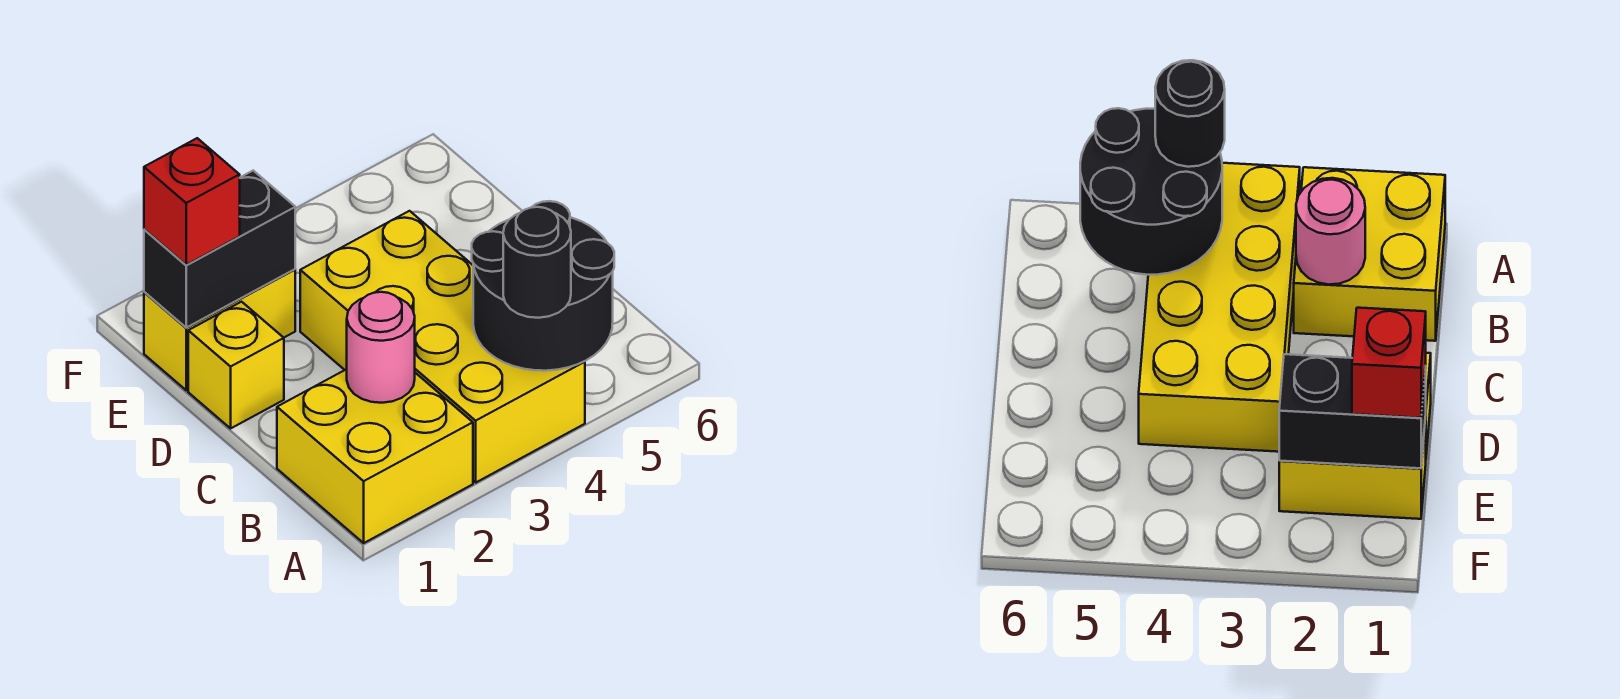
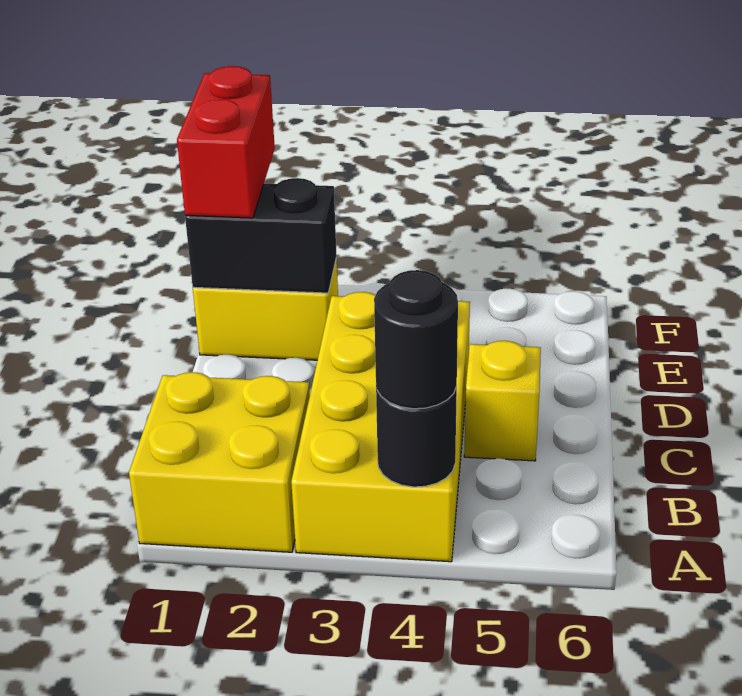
black 2x2 round brick [472,201,614,371] -> black 1x1 round brick [376,387,457,487]
pink 1x1 round brick [347,292,415,403] -> none
yellow 1x1 brick [188,302,284,428] -> yellow 1x1 brick moved to [464,341,541,461]
red 1x1 brick [144,138,240,265] -> red 1x2 brick [177,66,275,218]

